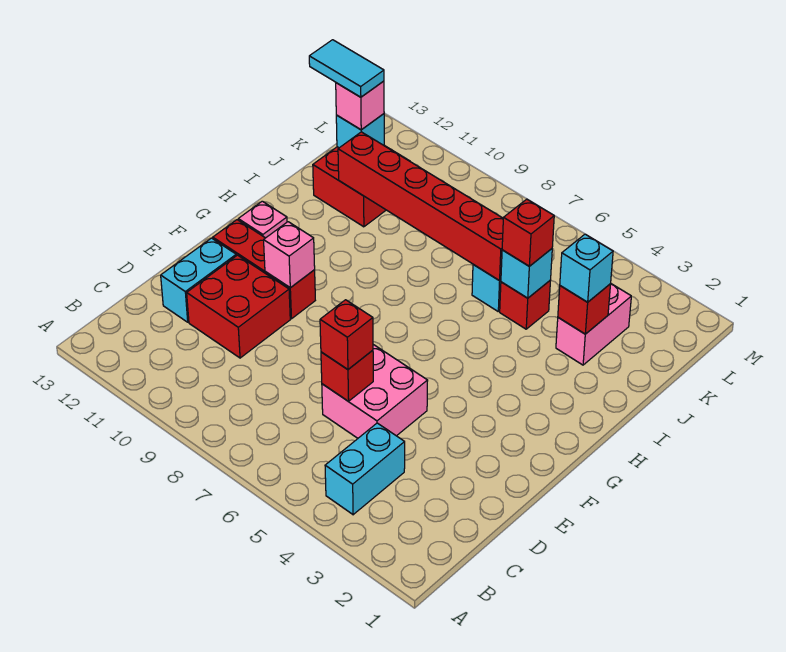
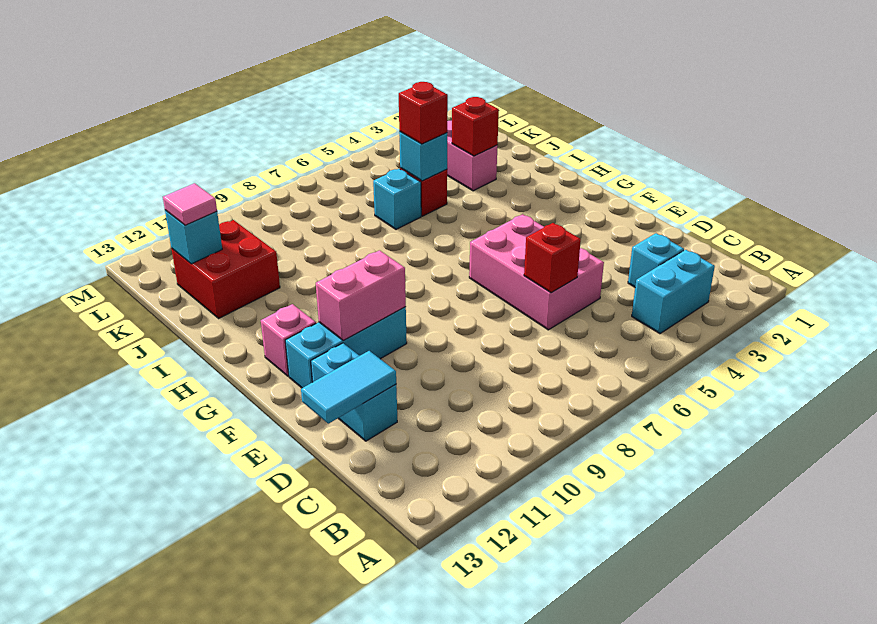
cyan 1x2 brick [325,423,405,515] -> cyan 1x2 brick turned to [632,250,715,334]
pink 2x2 brick [322,345,428,438] -> pink 2x3 brick [469,214,604,330]
red 1x1 brick [320,300,373,369] -> none
red 2x2 brick [187,255,290,358] -> none
red 1x3 brick [213,220,315,319] -> cyan 1x3 brick [285,307,407,388]
pink 1x1 brick [264,222,315,288] -> pink 1x2 brick [316,250,406,341]
cyan 1x1 brick [560,234,613,302] -> cyan 1x1 brick moved to [628,233,684,287]
red 1x6 brick [338,132,503,281] -> none
pink 1x1 brick [336,81,384,130] -> pink 1x1 tile [163,183,217,225]
cyan 1x2 tile [309,40,384,97] -> cyan 1x2 tile moved to [301,351,396,424]

